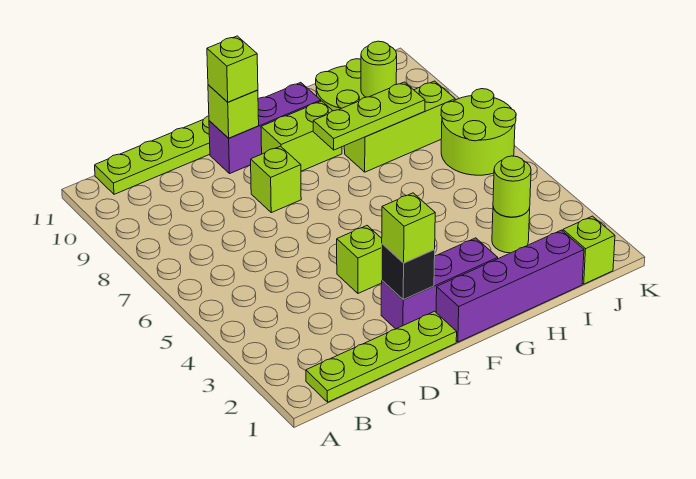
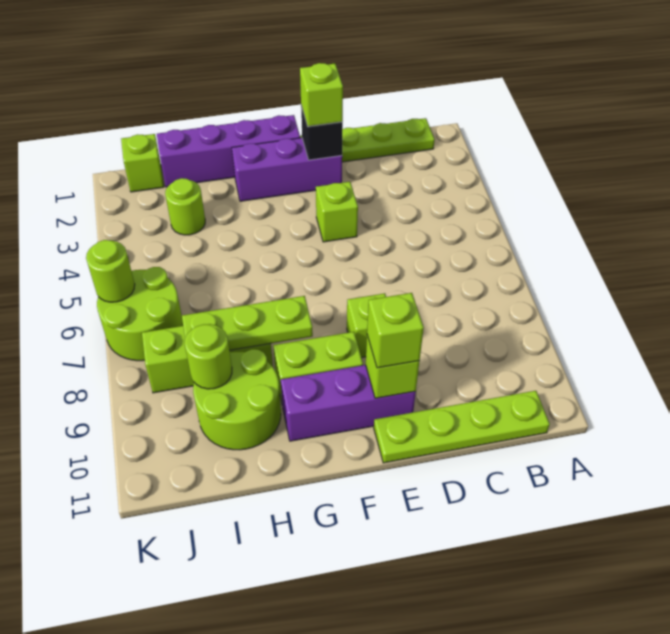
lime 1x1 round brick [493,156,531,217] -> lime 1x1 round brick moved to [86,240,135,302]

